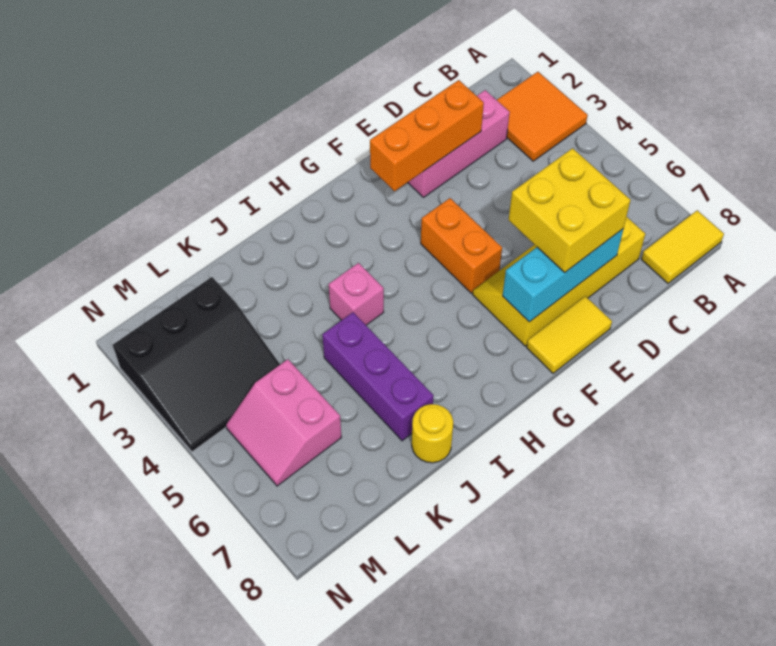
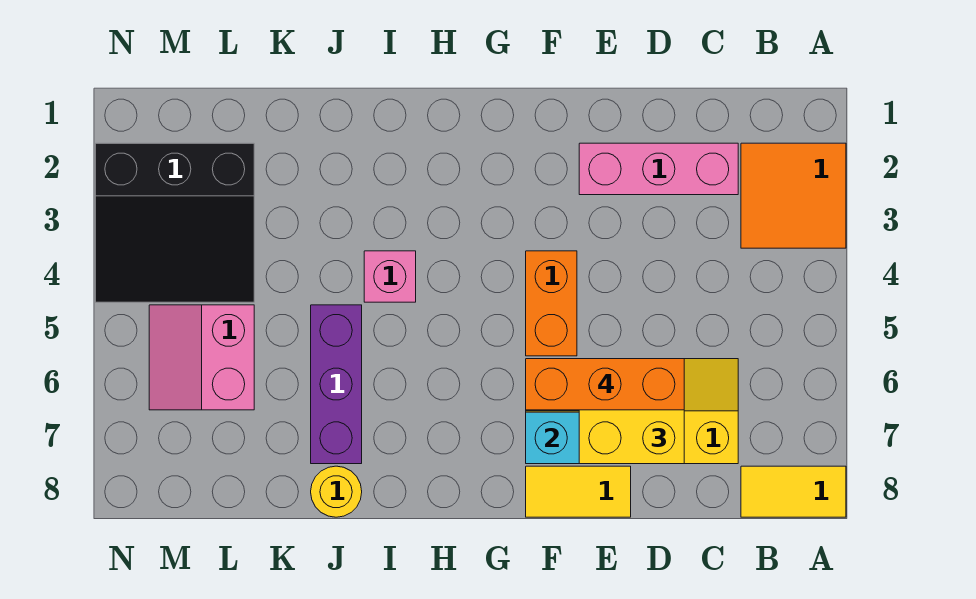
orange 1x3 brick [370,80,484,191] -> orange 1x3 brick moved to [526,359,684,410]

